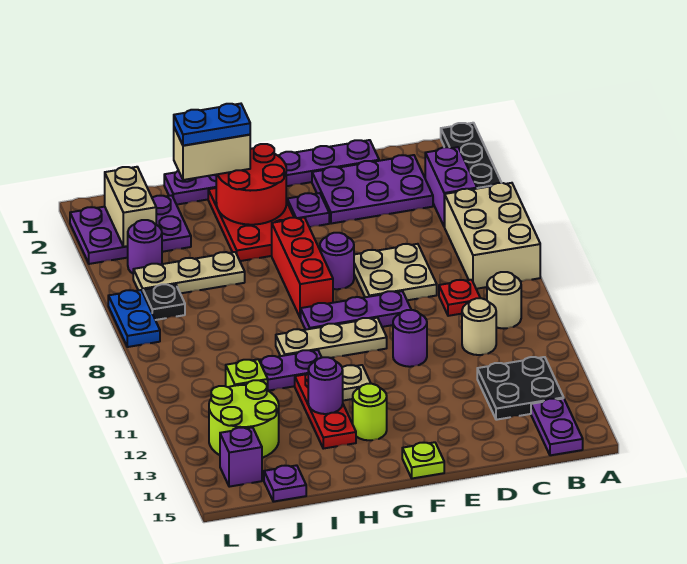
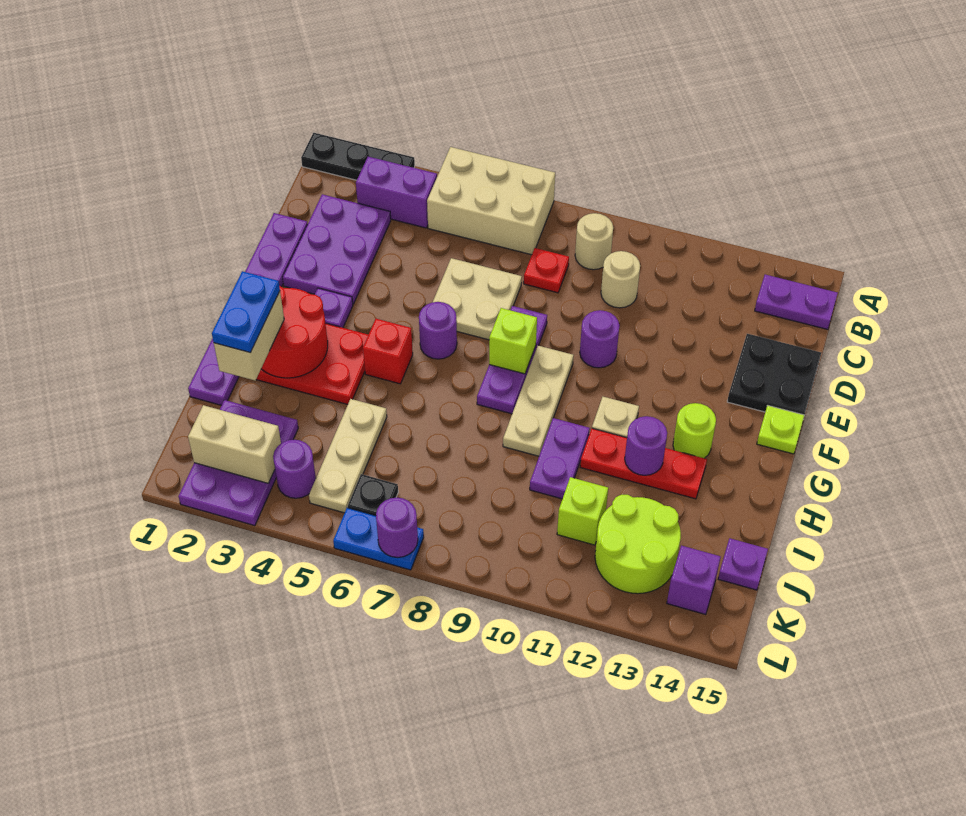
black 2x2 plate [477,357,564,420] -> black 2x2 plate moved to [727,334,821,415]
none -> lime 1x1 brick [489,308,537,374]
red 1x3 brick [272,217,333,318] -> red 1x1 brick [363,319,413,384]
none -> purple 1x1 round brick [376,498,418,558]

